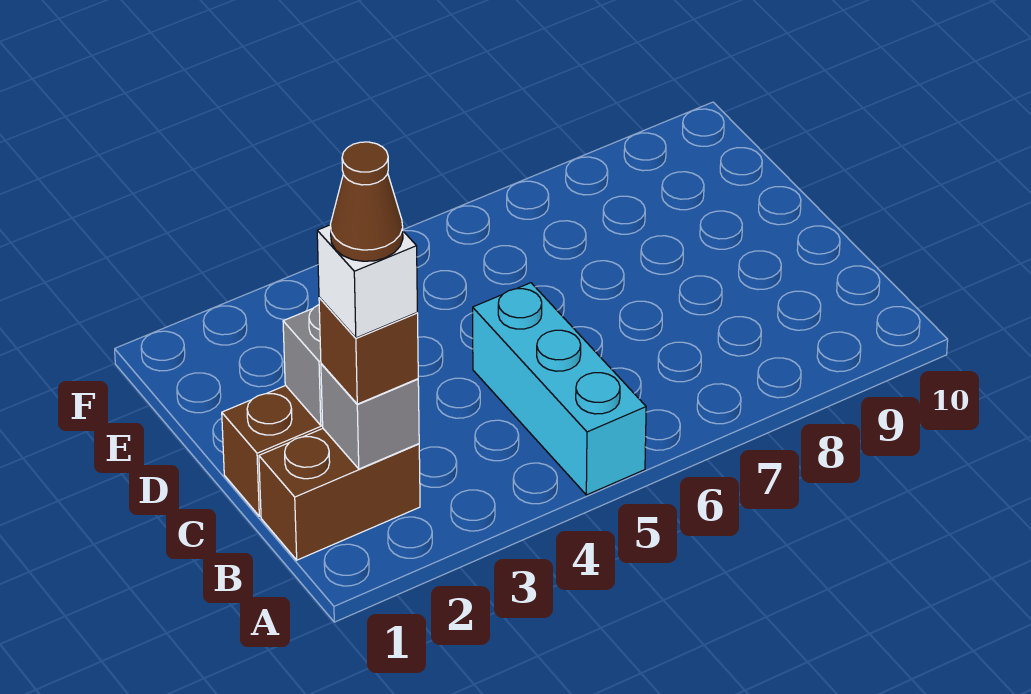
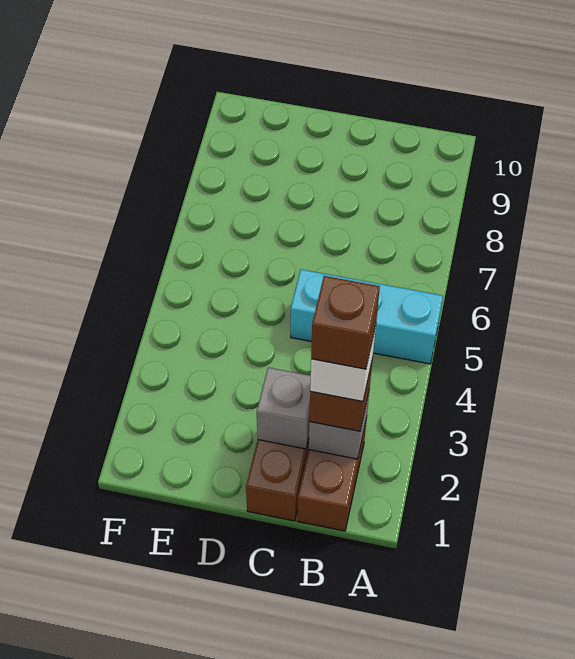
brown 1x1 cone [330,142,403,261] -> brown 1x1 brick [311,276,380,369]

